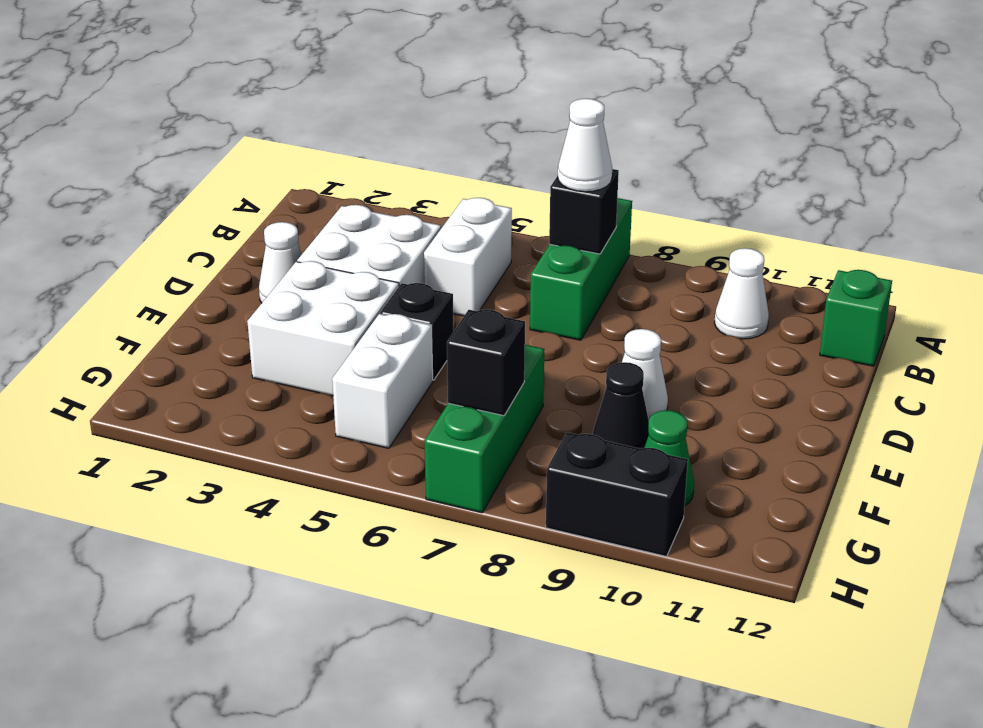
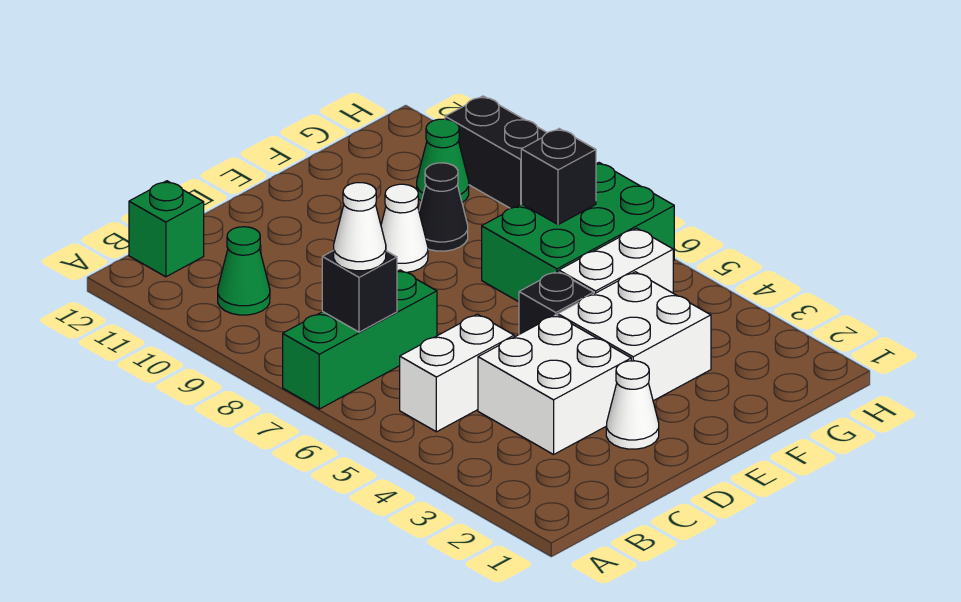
white 1x1 cone [714,248,769,339] -> green 1x1 cone [218,227,270,315]
green 1x3 brick [425,345,544,513] -> green 2x3 brick [482,163,674,302]

